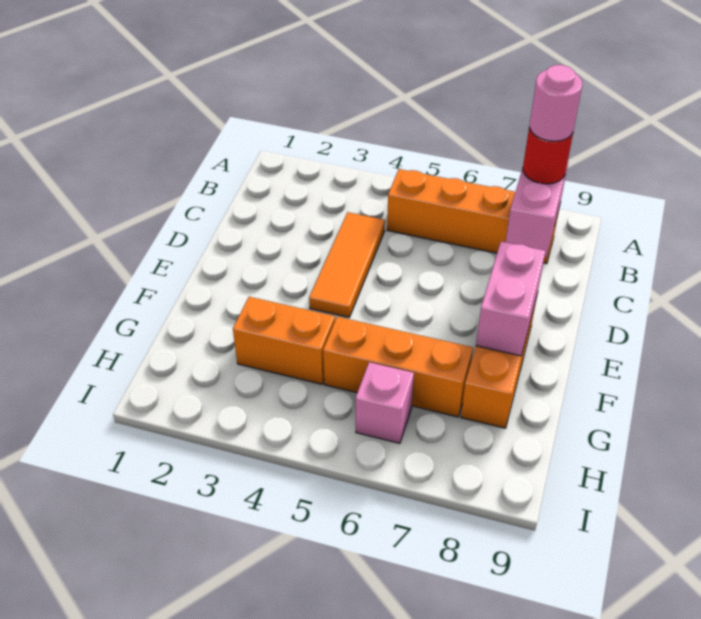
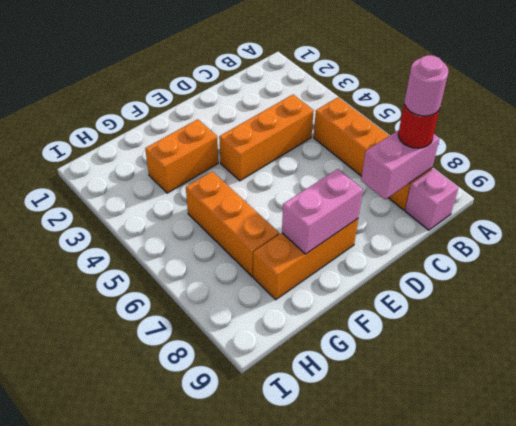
orange 1x3 tile [309,212,385,318] -> orange 1x3 brick [219,95,314,181]
orange 1x2 brick [233,297,335,384] -> orange 1x2 brick turned to [145,119,218,193]
pink 1x1 brick [356,362,414,443] -> pink 1x1 brick moved to [405,169,458,230]

